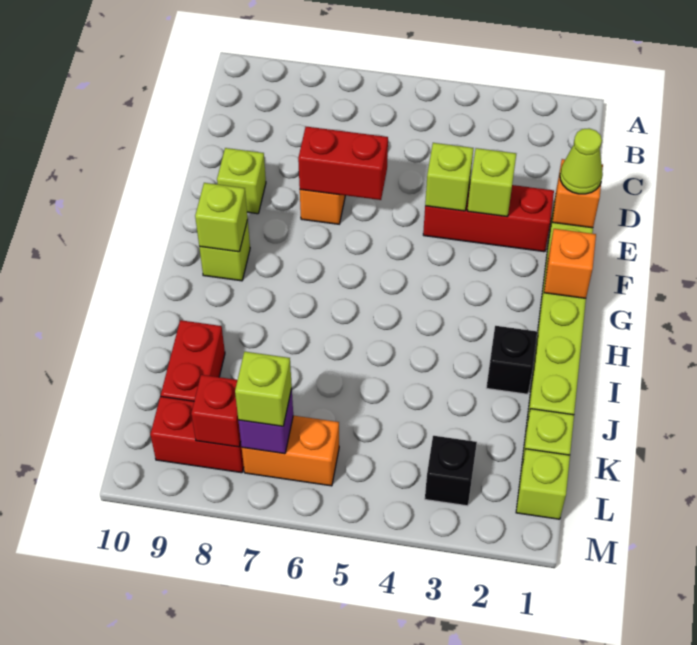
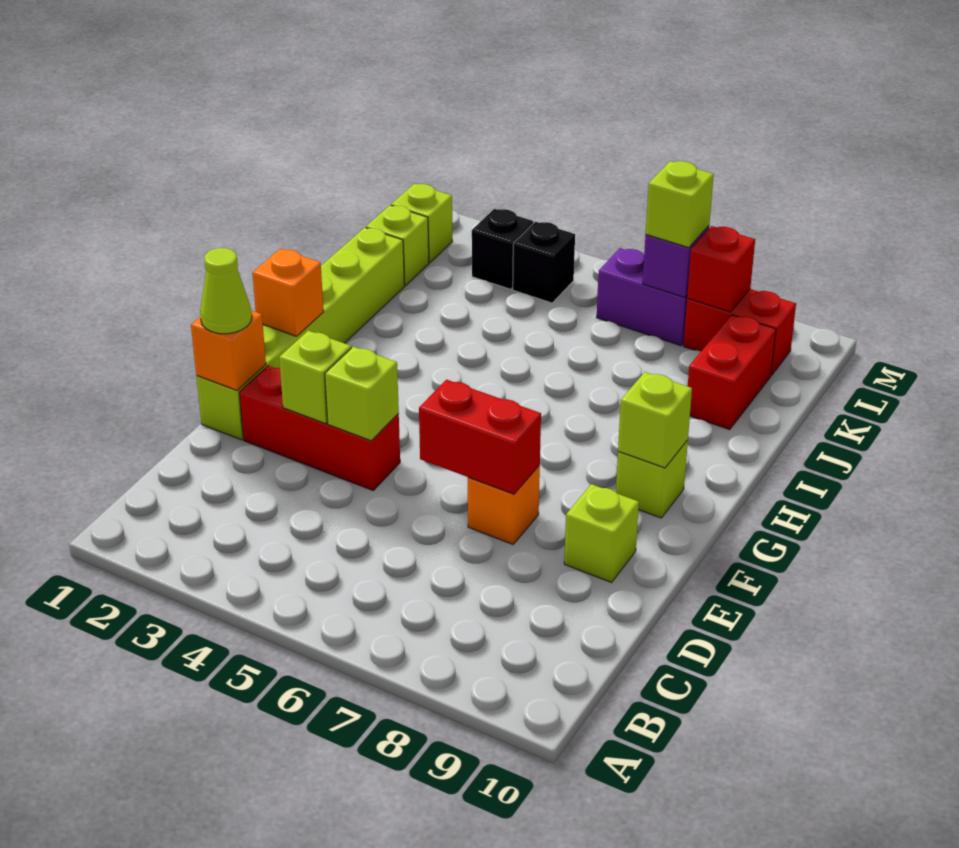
black 1x1 brick [486,326,537,394] -> black 1x1 brick moved to [513,222,575,303]
orange 1x2 brick [242,416,339,486] -> purple 1x2 brick [597,248,688,346]

